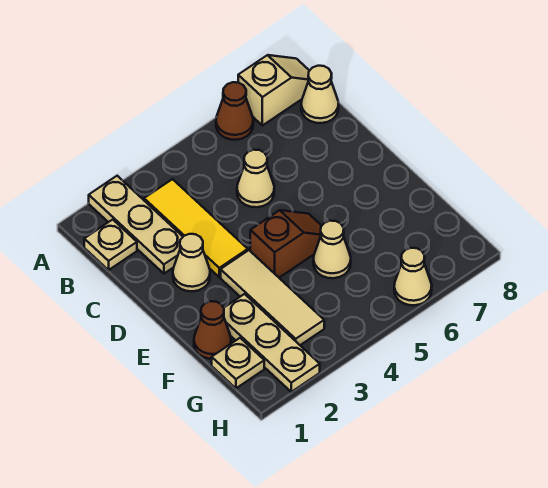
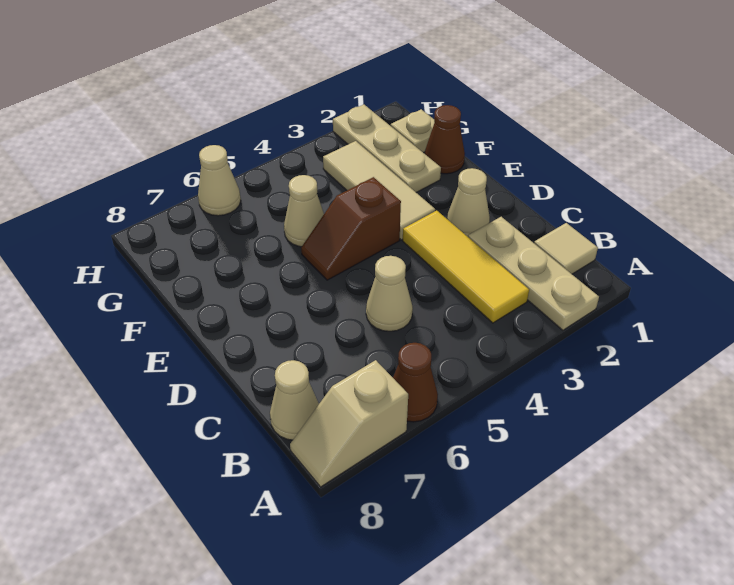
tan 1x1 plate [84,220,137,270] -> tan 1x1 tile [534,223,598,274]

